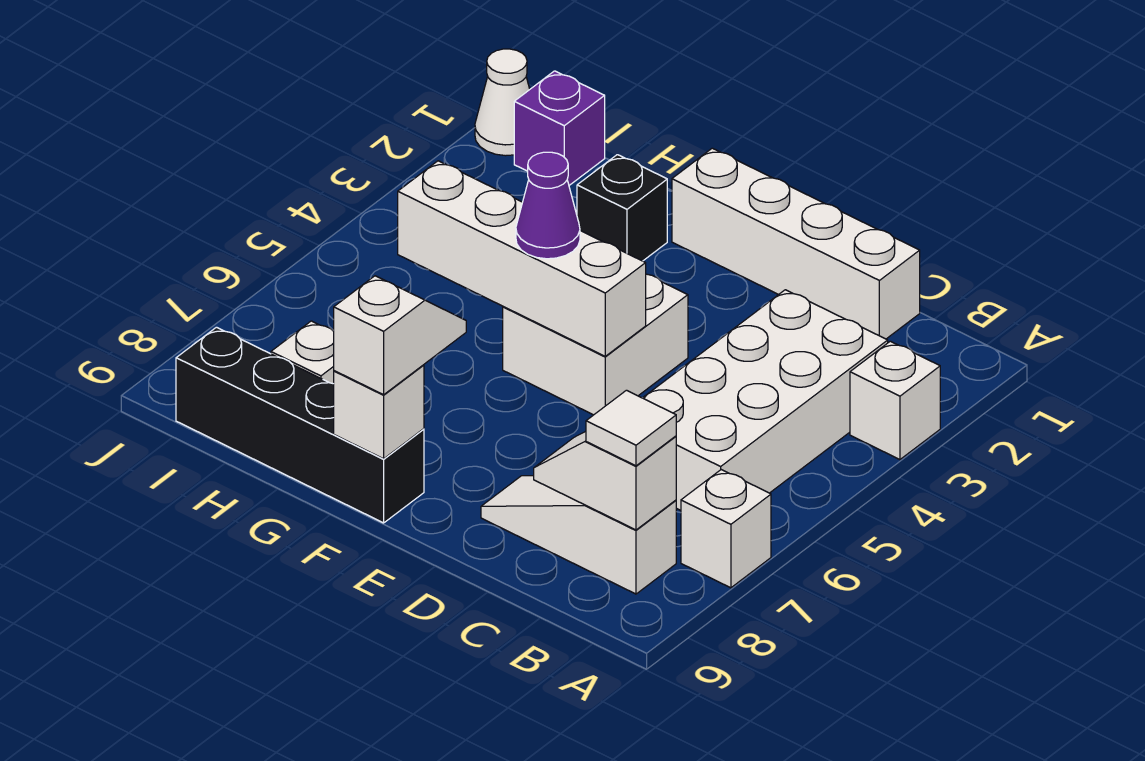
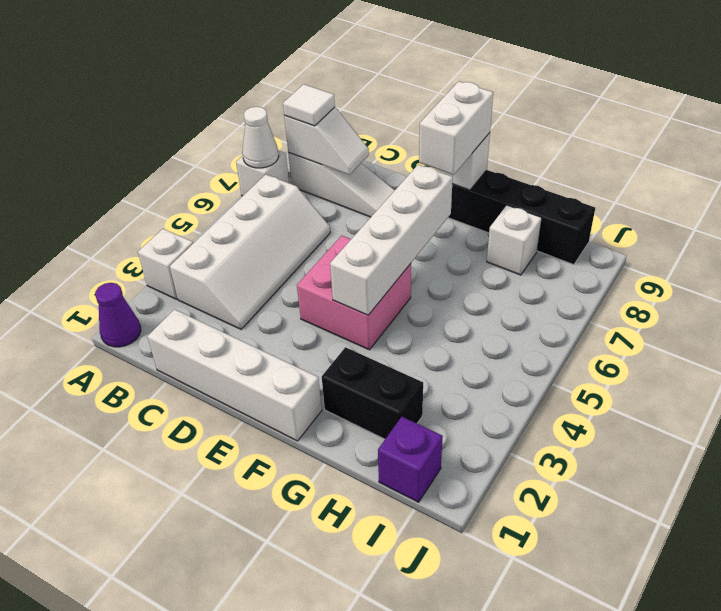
white 2x4 brick [643,290,888,510] -> white 2x4 slope [170,174,330,329]
white 2x2 brick [503,274,688,415] -> pink 2x2 brick [297,236,411,350]
white 1x4 brick [398,161,646,356] -> white 1x4 brick turned to [330,165,453,315]
purple 1x1 cone [516,152,580,259] -> purple 1x1 cone moved to [95,283,141,347]
white 1x2 slope [334,276,466,395] -> white 1x2 brick [419,81,493,175]
black 1x1 brick [577,155,667,261] -> black 1x2 brick [322,347,423,439]
white 1x1 cone [475,49,530,156] -> white 1x1 cone moved to [242,107,279,168]

